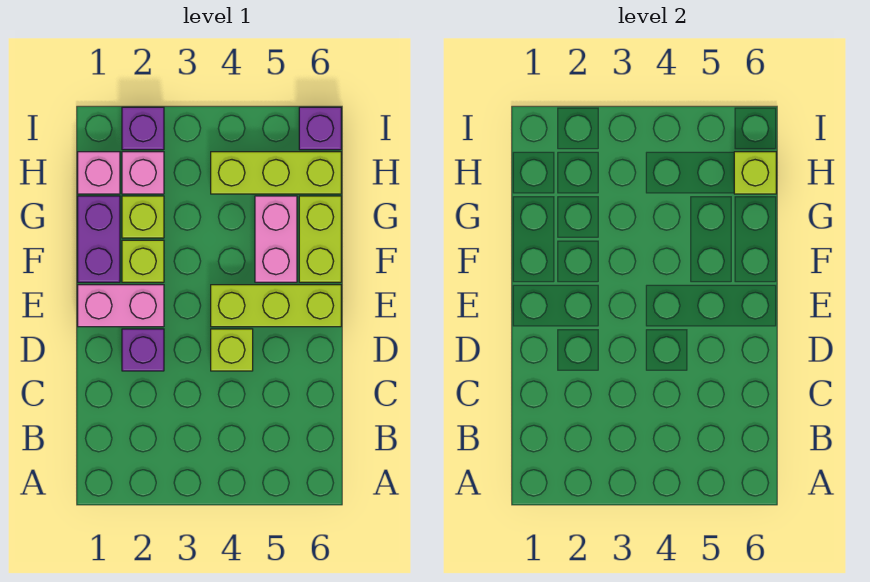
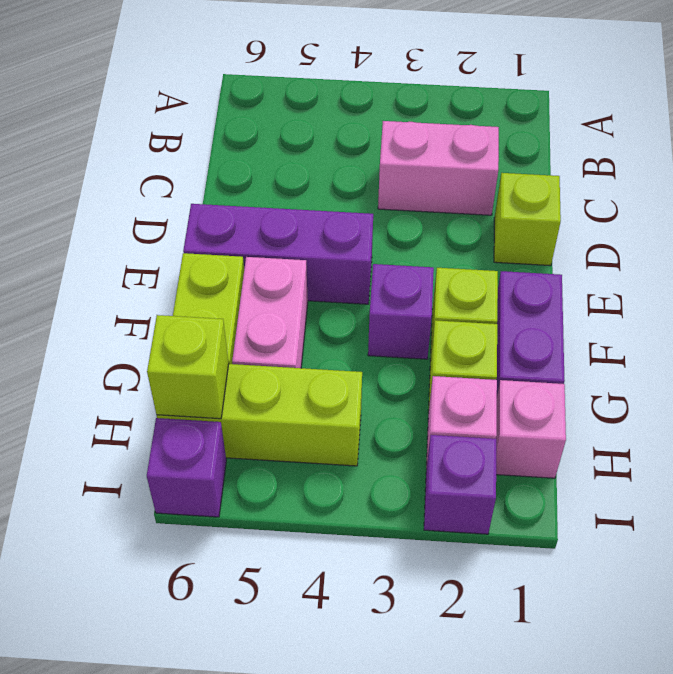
purple 1x1 brick [122,329,164,371] -> purple 1x1 brick moved to [368,264,434,359]
lime 1x1 brick [211,329,253,371] -> lime 1x1 brick moved to [494,173,561,266]
pink 1x2 brick [78,285,164,327] -> pink 1x2 brick moved to [378,121,499,215]
lime 1x3 brick [211,285,341,327] -> purple 1x3 brick [183,204,373,304]

